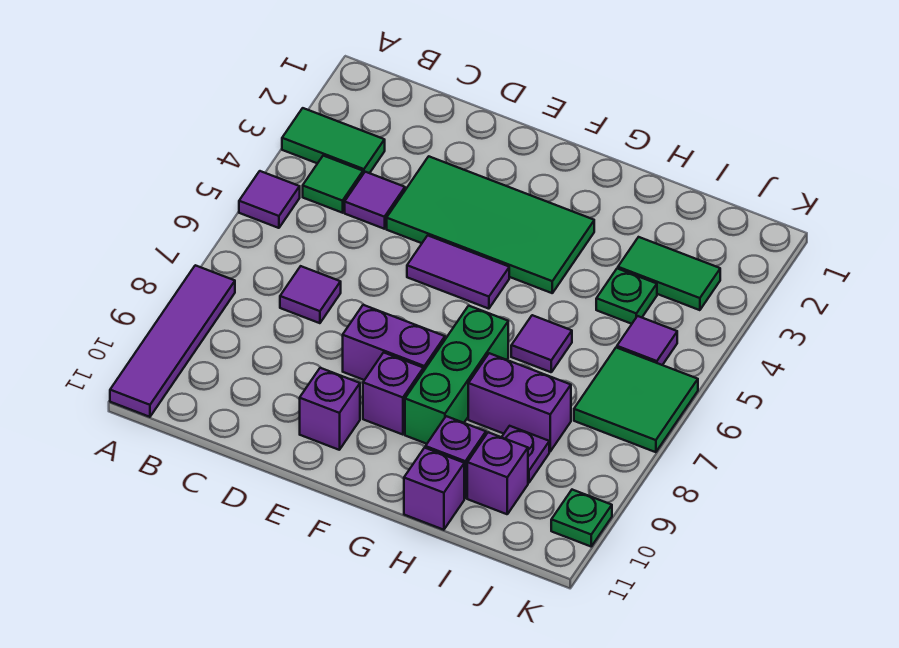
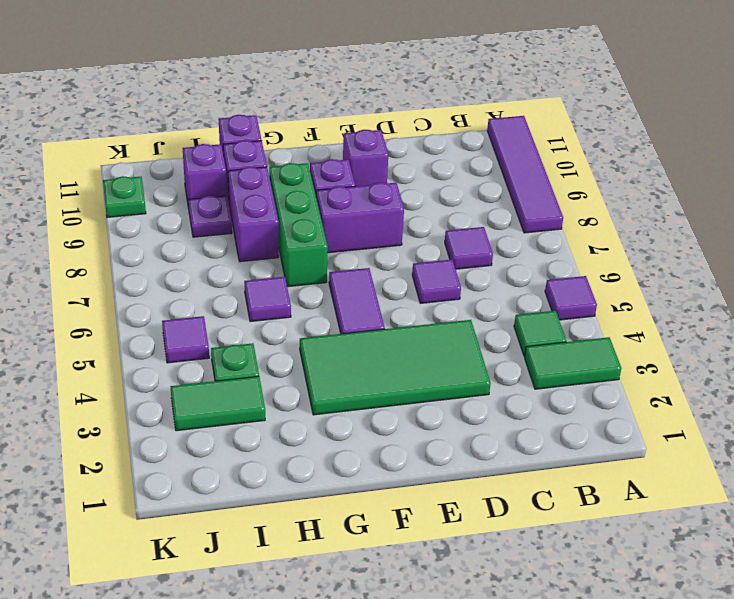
purple 1x1 tile [345,172,405,229] -> purple 1x1 tile moved to [412,260,461,303]
purple 1x2 tile [407,235,509,309] -> purple 1x2 tile turned to [329,268,385,334]
purple 1x2 brick [468,353,571,451] -> purple 1x2 brick turned to [228,167,279,262]
green 2x2 tile [574,348,698,452] -> none

